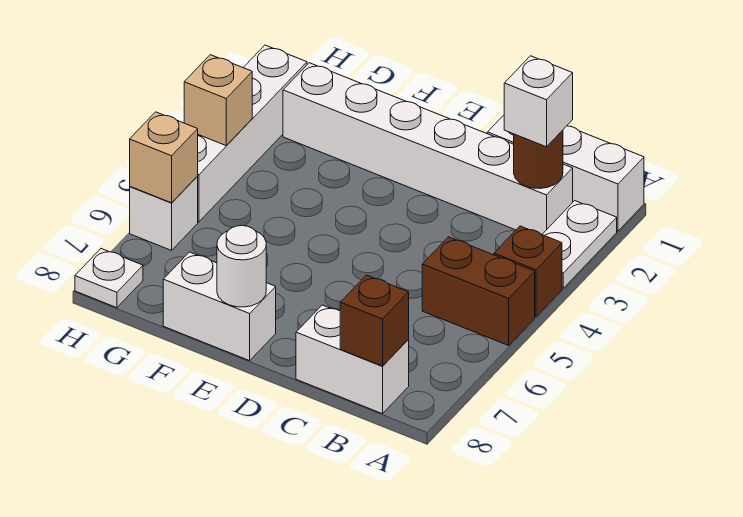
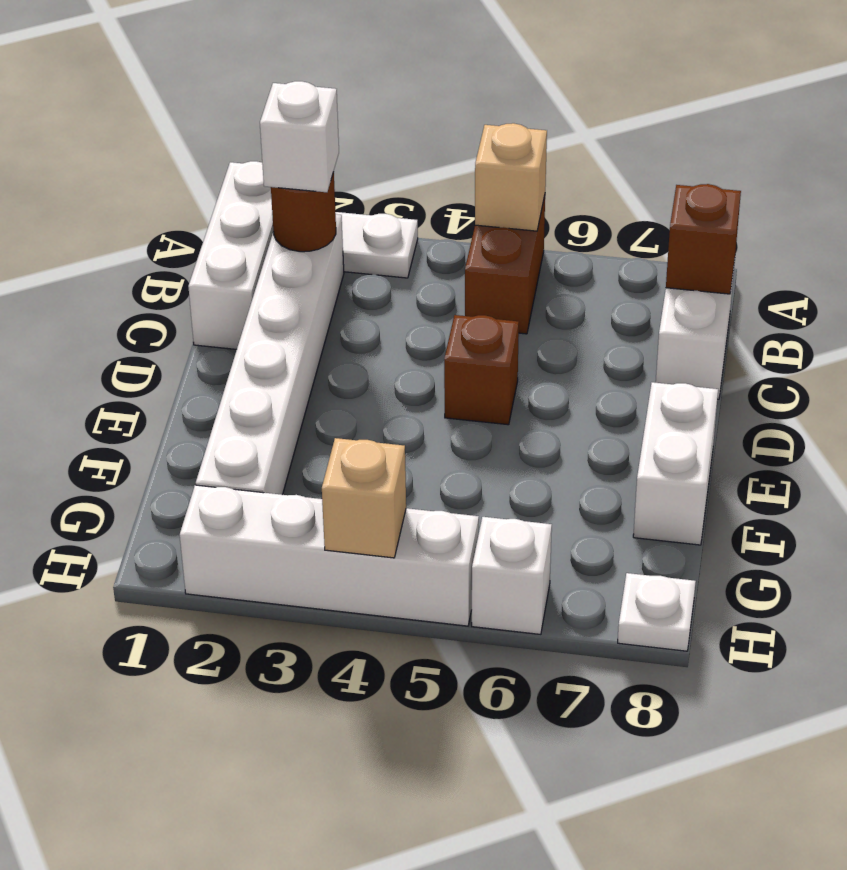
brown 1x1 brick [494,226,562,317] -> brown 1x1 brick moved to [444,315,519,425]
white 1x1 round brick [217,226,266,307] -> none
tan 1x1 brick [130,112,198,203] -> tan 1x1 brick moved to [475,123,547,231]

